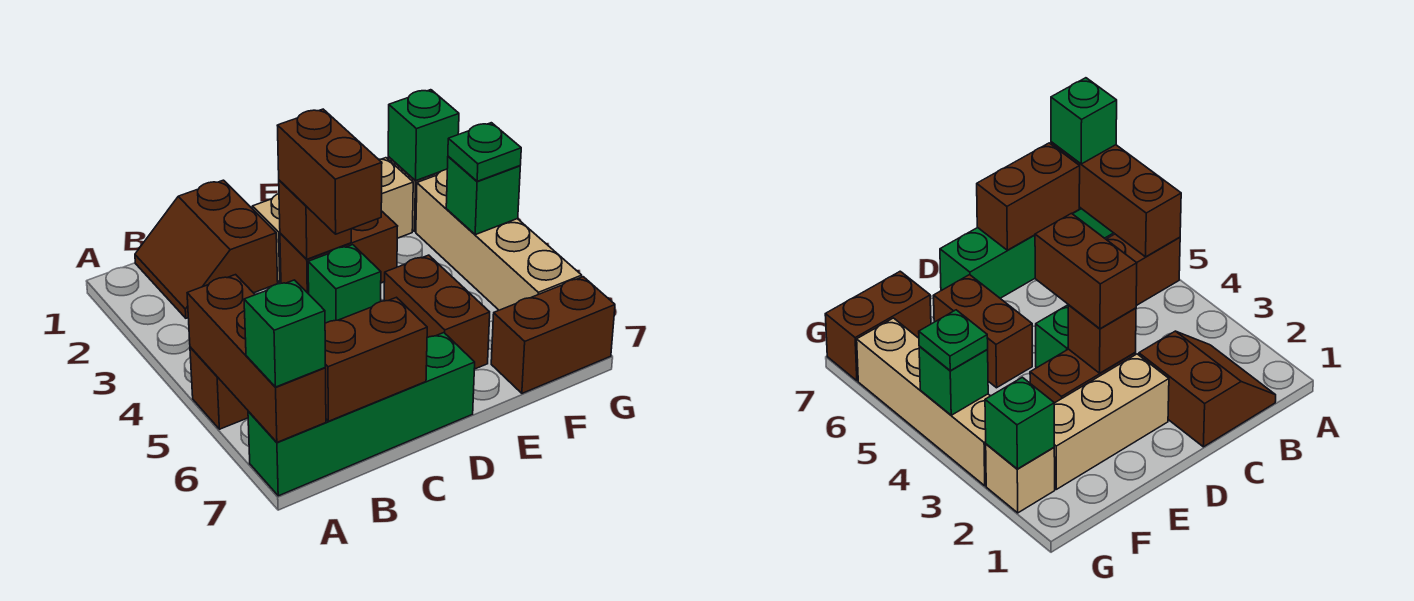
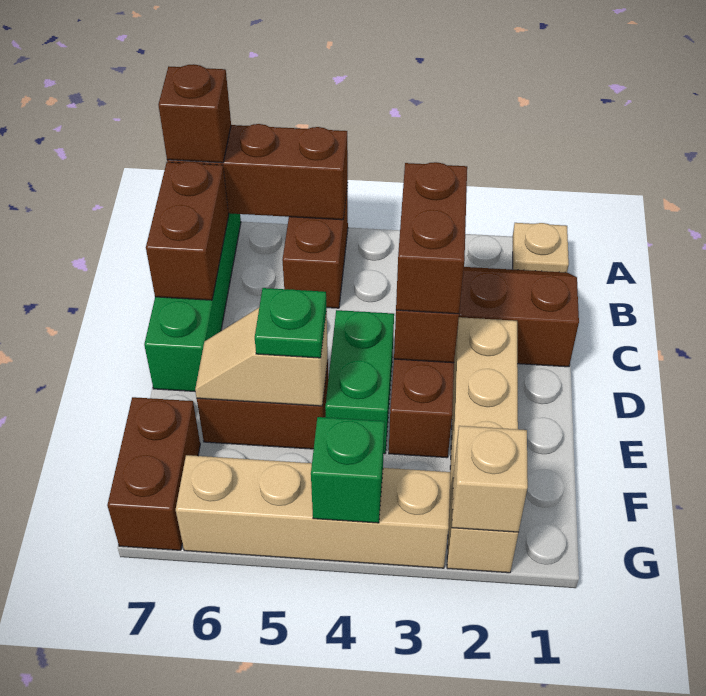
none -> tan 1x1 plate [513,223,569,273]
green 1x1 brick [244,280,325,387] -> brown 1x1 brick [159,64,231,163]
brown 1x2 brick [277,109,382,234] -> brown 1x2 brick turned to [396,162,467,314]
green 1x1 brick [308,245,381,323] -> green 1x2 brick [325,310,394,454]
none -> tan 1x2 slope [195,308,328,406]
green 1x1 brick [388,90,459,181] -> tan 1x1 brick [452,426,528,532]
green 1x1 plate [448,123,521,181] -> green 1x1 plate moved to [255,288,327,358]

